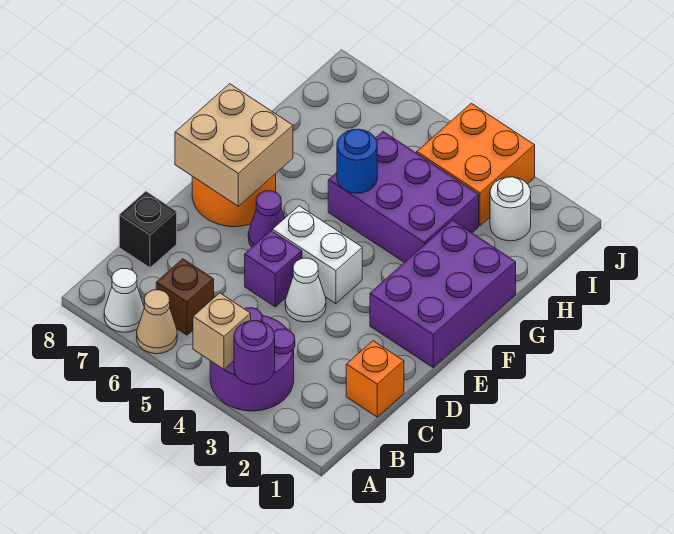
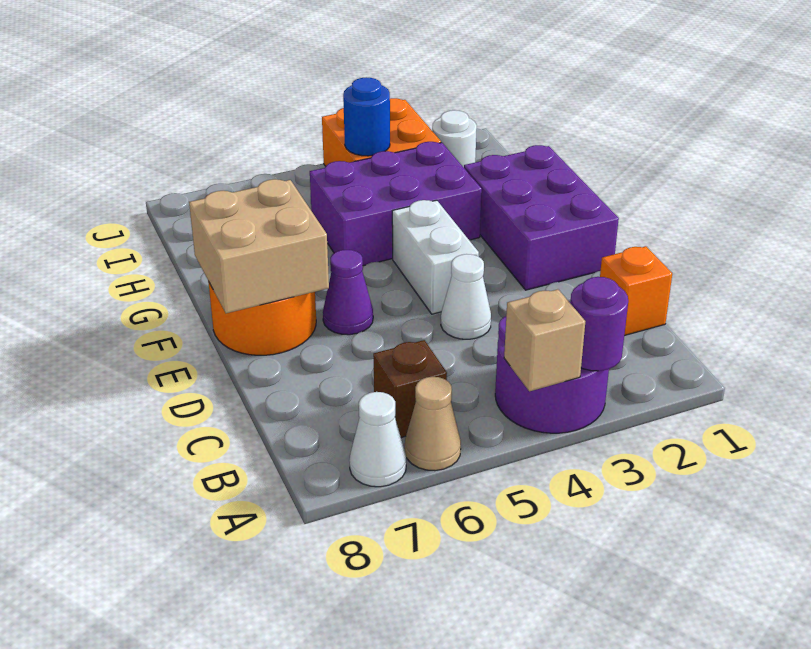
black 1x1 brick [119,191,177,268] -> none
purple 1x1 brick [245,231,302,307] -> none
white 1x2 brick [272,206,362,304] -> white 1x2 brick turned to [392,200,479,314]
blue 1x1 round brick [337,129,377,193] -> blue 1x1 round brick moved to [343,77,390,156]

